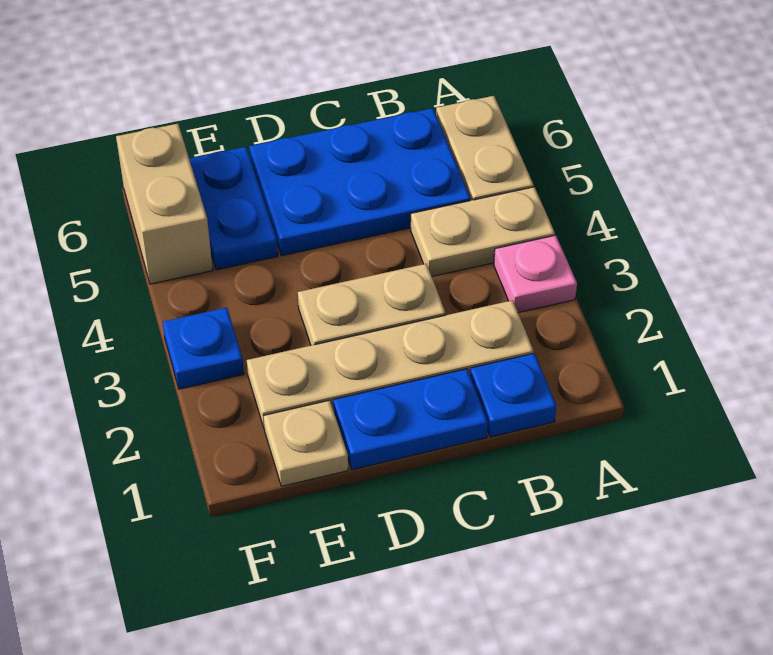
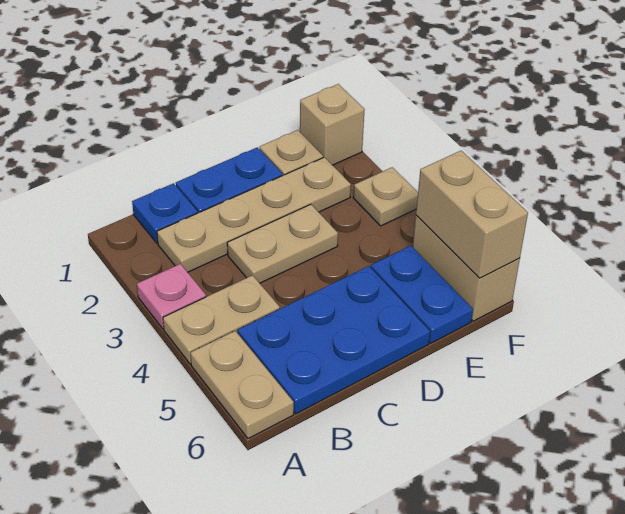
none -> tan 1x1 brick [300,84,365,165]
blue 1x1 plate [163,308,244,389] -> tan 1x1 plate [353,167,418,226]
none -> tan 1x2 brick [416,151,528,278]

